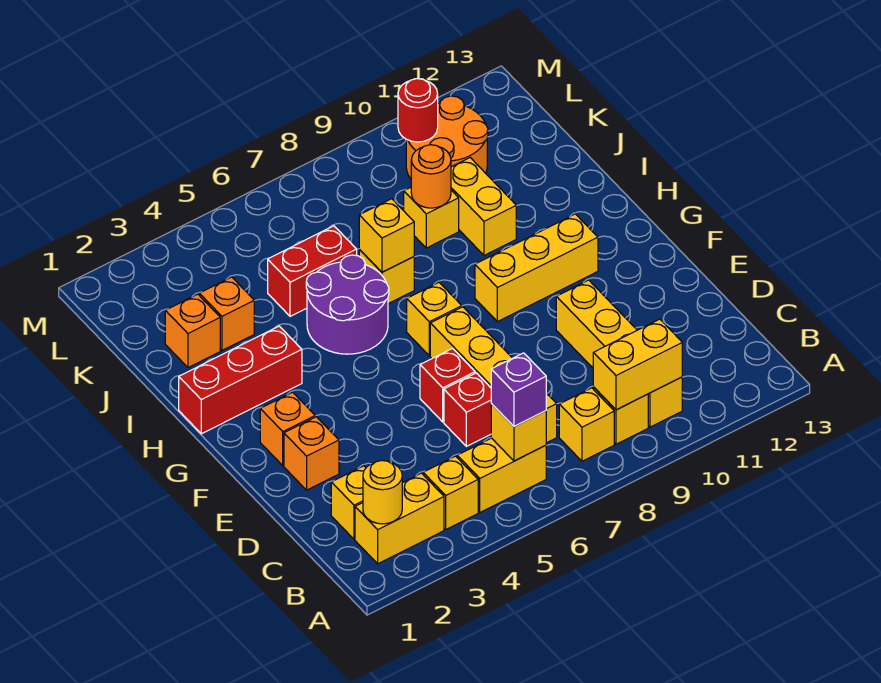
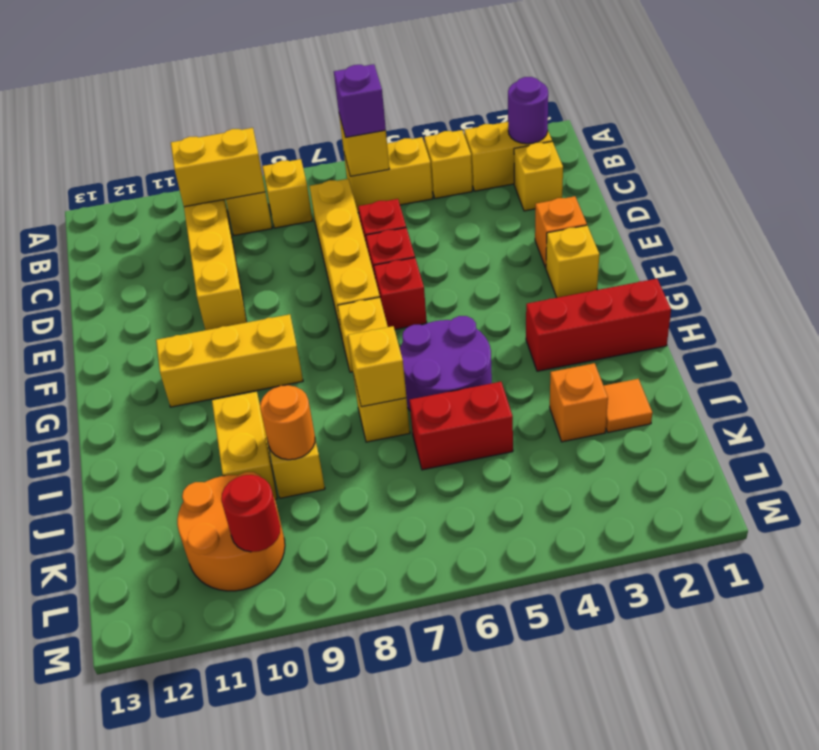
yellow 1x1 round brick [363,460,402,524] -> purple 1x1 round brick [508,77,548,144]
orange 1x1 brick [260,392,315,466] -> yellow 1x1 brick [546,225,599,298]
none -> red 1x1 brick [374,258,427,329]
orange 1x1 brick [165,294,220,368] -> orange 1x1 tile [604,379,652,432]

